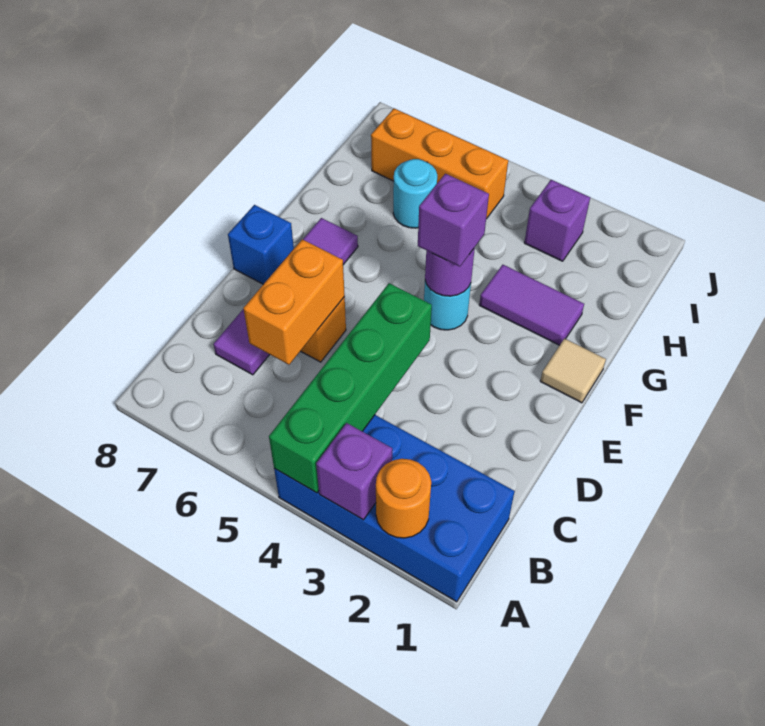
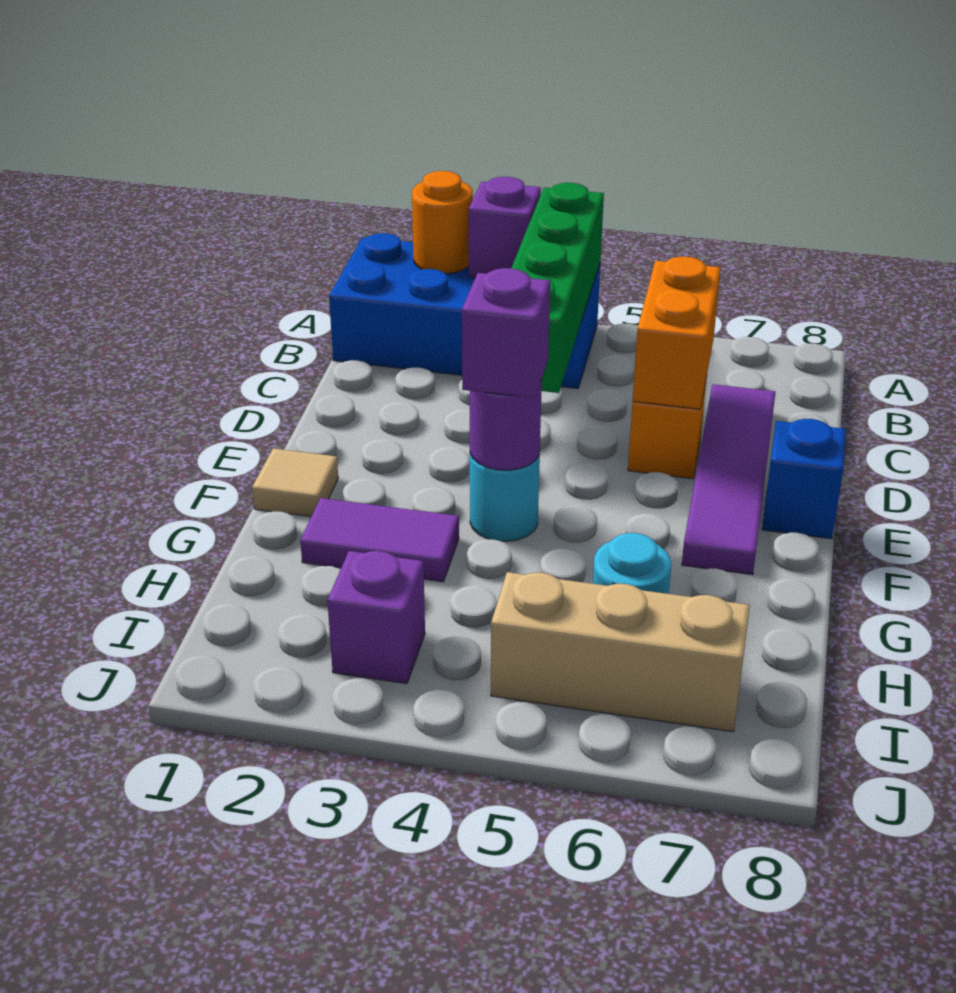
orange 1x3 brick [371,109,508,219] -> tan 1x3 brick [491,572,750,732]

